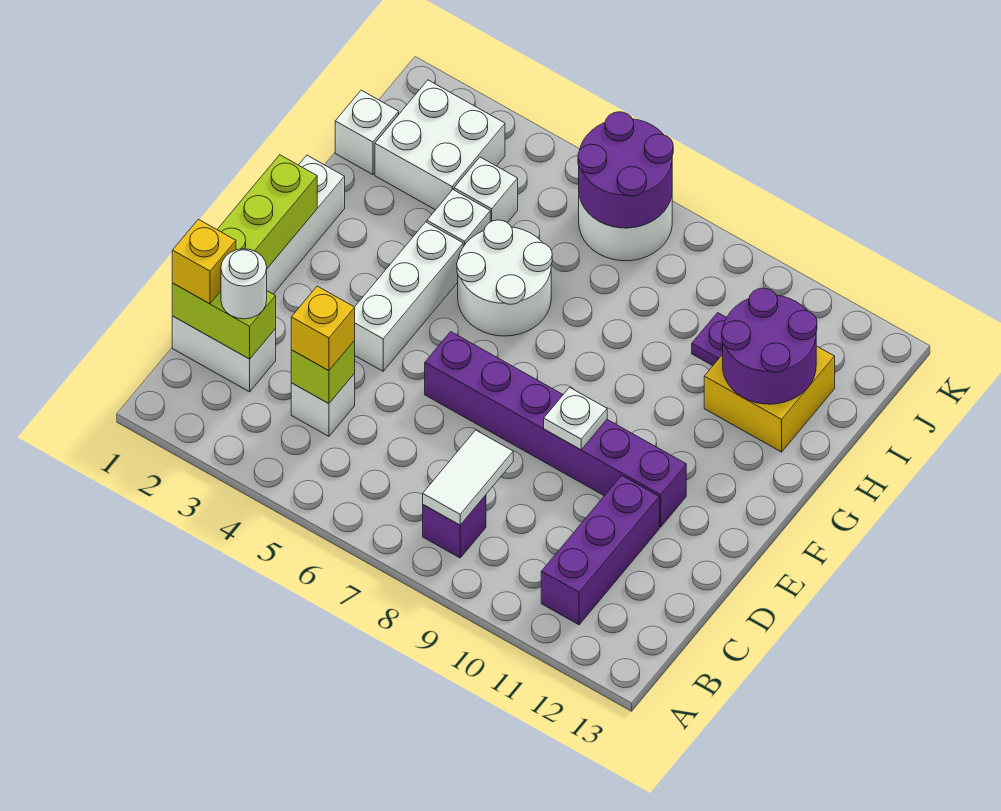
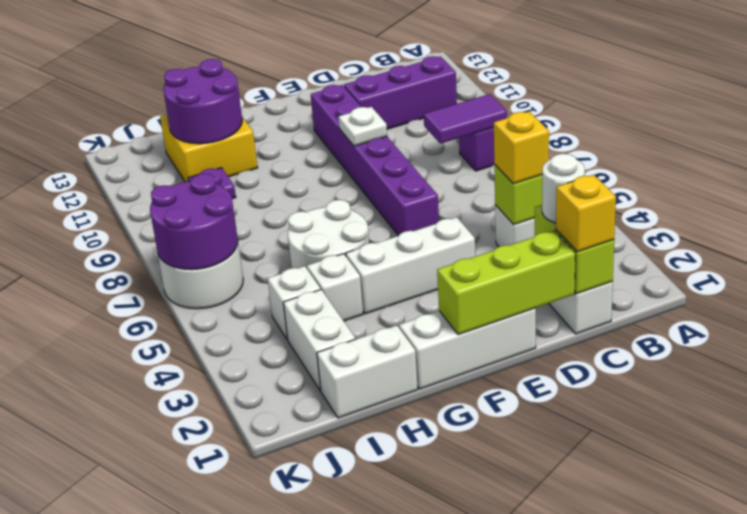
white 1x2 tile [423,430,513,525] -> purple 1x2 tile [424,94,507,144]
white 1x1 brick [335,90,399,175] -> white 1x2 brick [317,325,418,418]
white 2x2 brick [375,80,505,210] -> white 1x2 brick [283,290,355,391]

